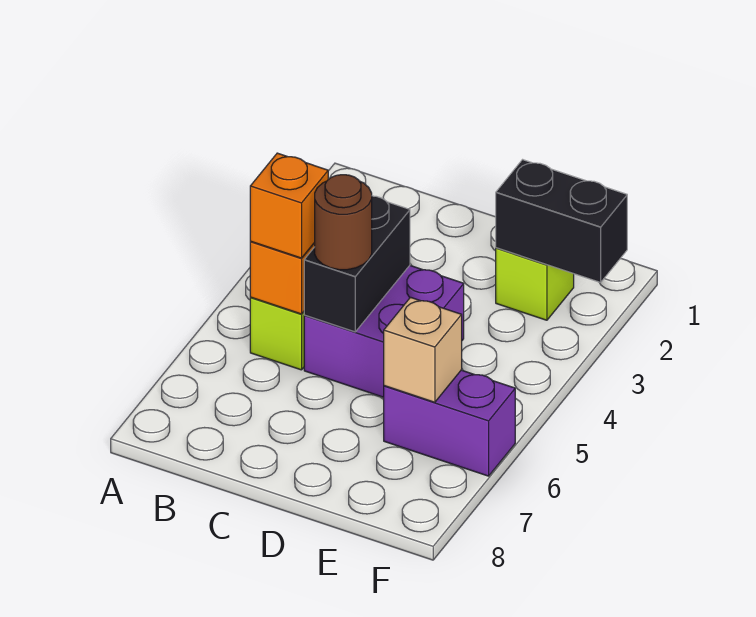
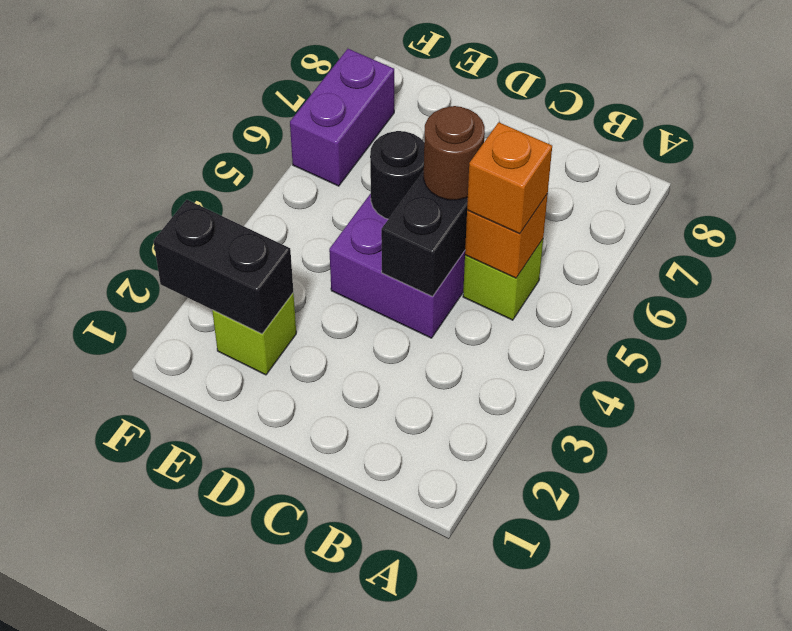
none -> black 1x1 round brick [370,131,424,219]
purple 1x2 brick [384,370,515,476] -> purple 1x2 brick turned to [290,49,394,186]
tan 1x1 brick [384,297,462,402] -> none

